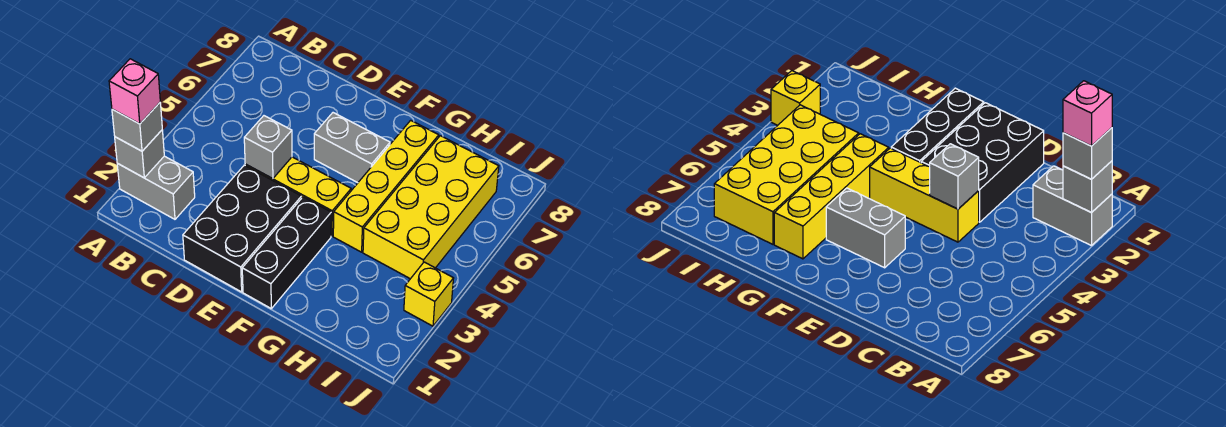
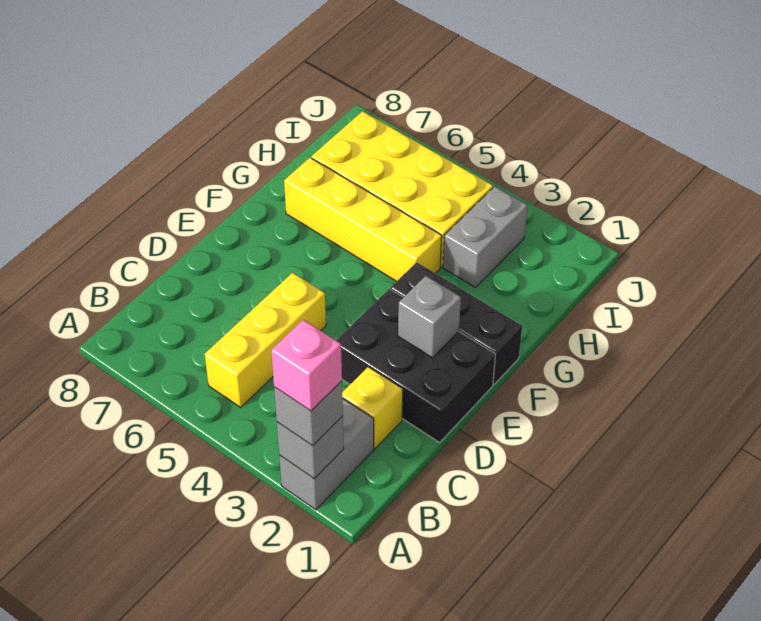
yellow 1x3 brick [245,157,351,236] -> yellow 1x3 brick moved to [205,273,326,407]
grey 1x1 brick [244,116,292,179] -> grey 1x1 brick moved to [398,276,461,358]
grey 1x2 brick [314,113,390,183] -> grey 1x2 brick moved to [443,186,528,287]
yellow 1x1 brick [404,262,454,326] -> yellow 1x1 brick moved to [342,367,403,448]

